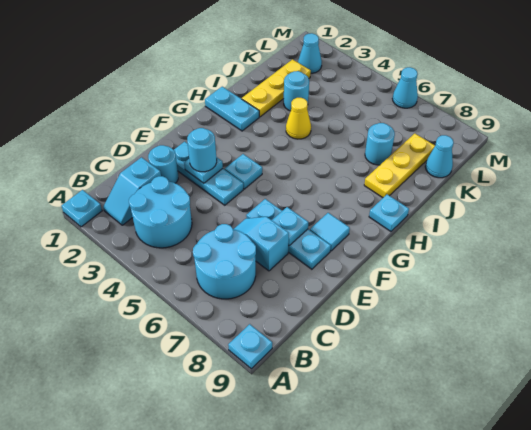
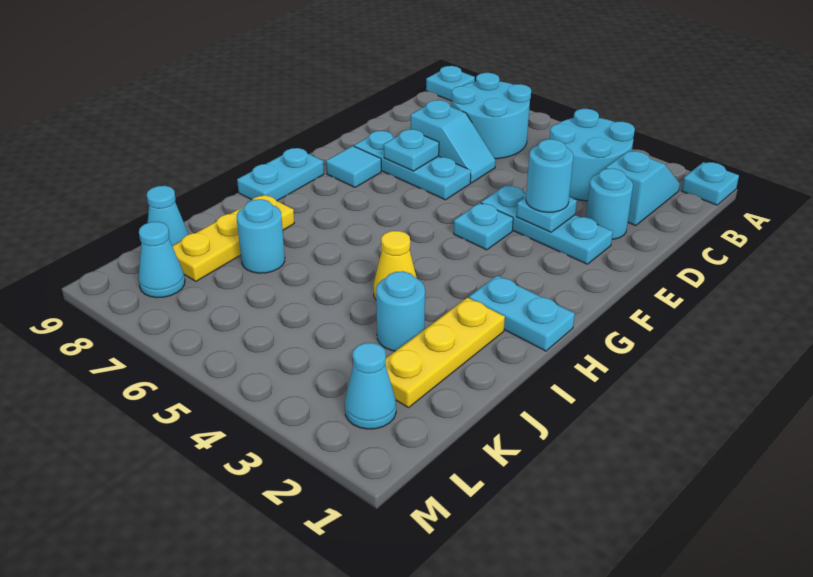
cyan 1x1 plate [369,194,409,231] -> cyan 1x2 plate [237,148,324,201]
cyan 1x1 cone [392,67,418,108] -> cyan 1x1 cone moved to [138,222,185,298]

